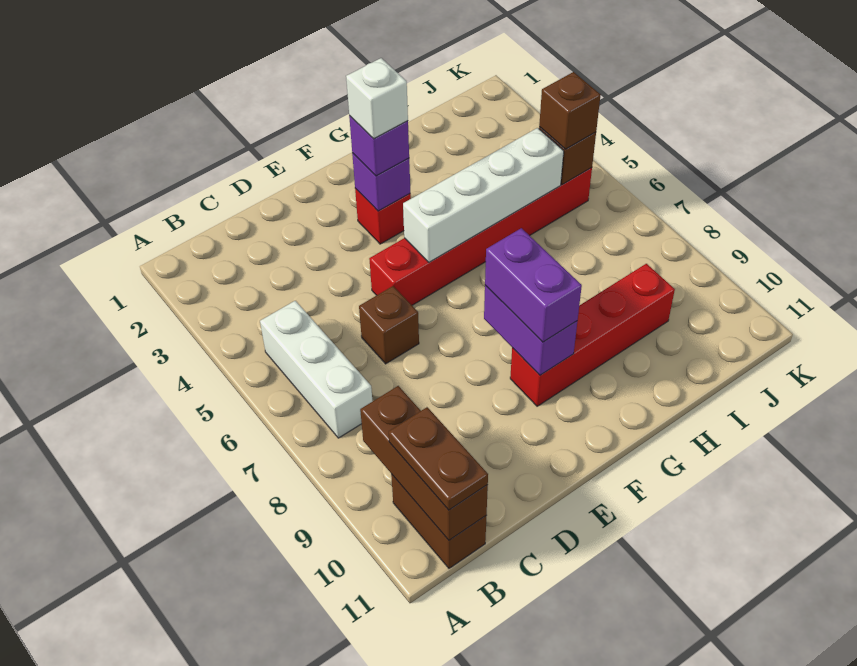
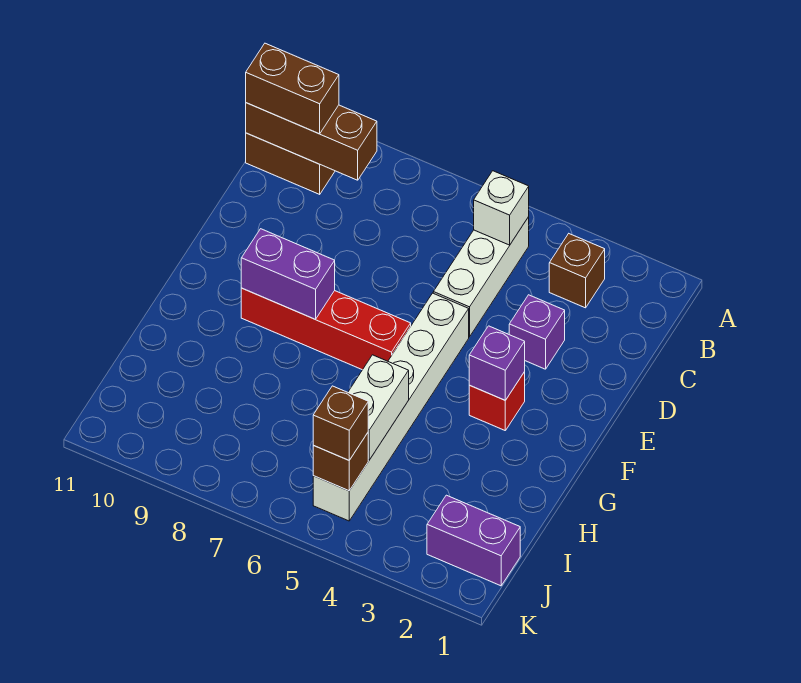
white 1x3 brick [260,301,373,438] -> white 1x3 brick turned to [433,217,529,337]
brown 1x2 plate [389,407,488,510] -> brown 1x2 brick [246,43,339,134]
brown 1x1 brick [359,286,419,364] -> brown 1x1 brick moved to [549,234,605,308]
red 1x6 brick [369,168,592,305] -> white 1x6 brick [313,293,469,521]
purple 1x1 brick [349,116,409,176] -> purple 1x1 brick moved to [509,295,565,369]
white 1x1 brick [346,58,408,139] -> white 1x1 brick moved to [474,171,529,245]
white 1x4 brick [403,128,564,262] -> white 1x2 brick [348,355,409,460]
purple 1x2 brick [485,228,582,342] -> purple 1x2 brick moved to [427,495,520,586]
red 1x4 brick [510,264,675,406] -> red 1x4 brick turned to [241,288,411,370]

